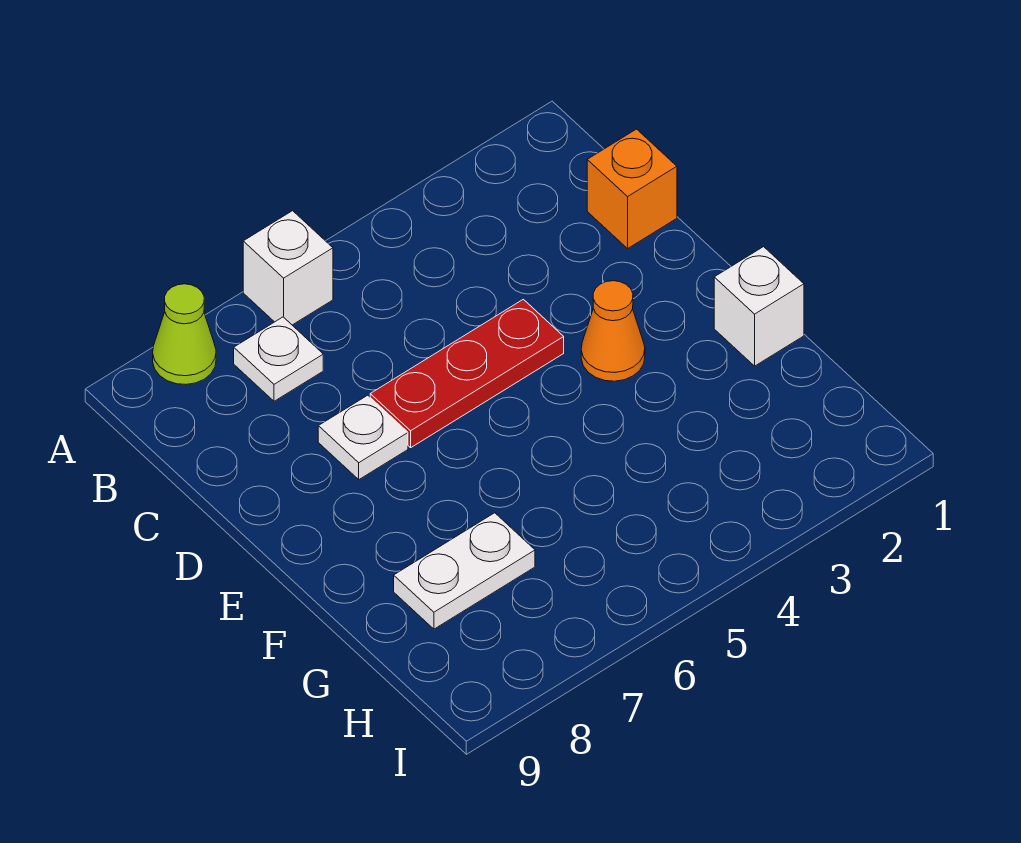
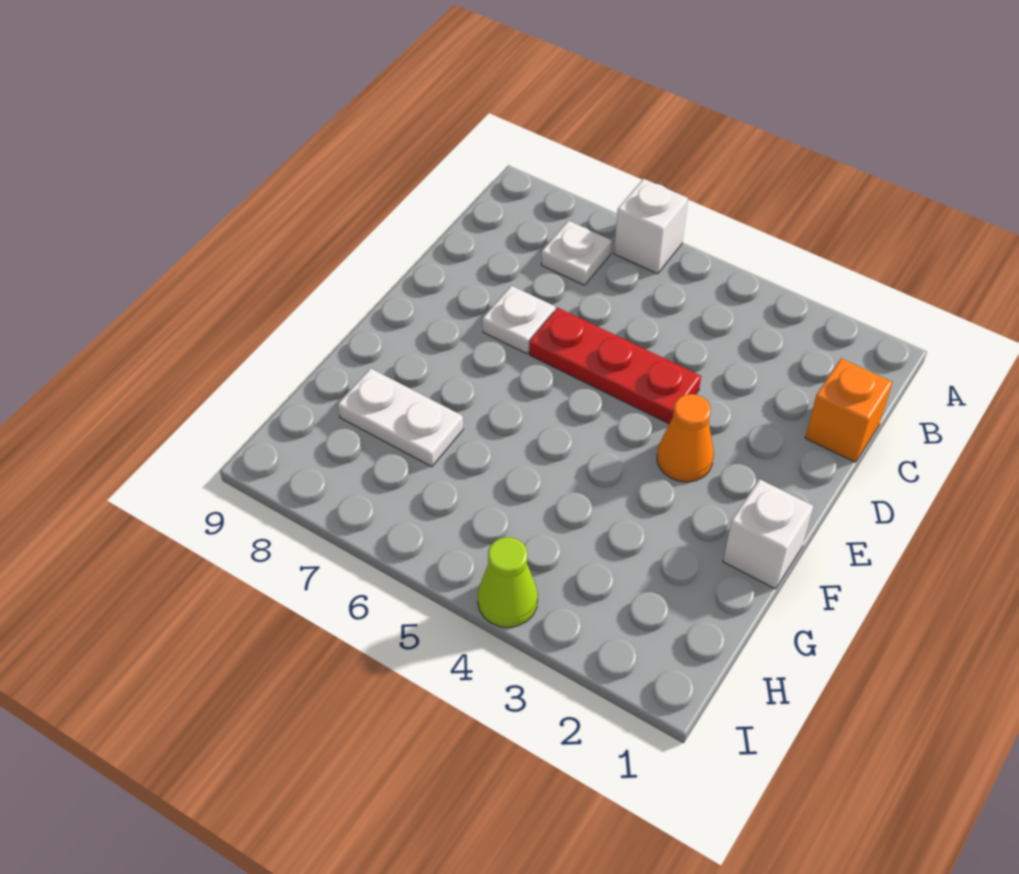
lime 1x1 cone [153,284,216,384] -> lime 1x1 cone moved to [478,537,538,627]

